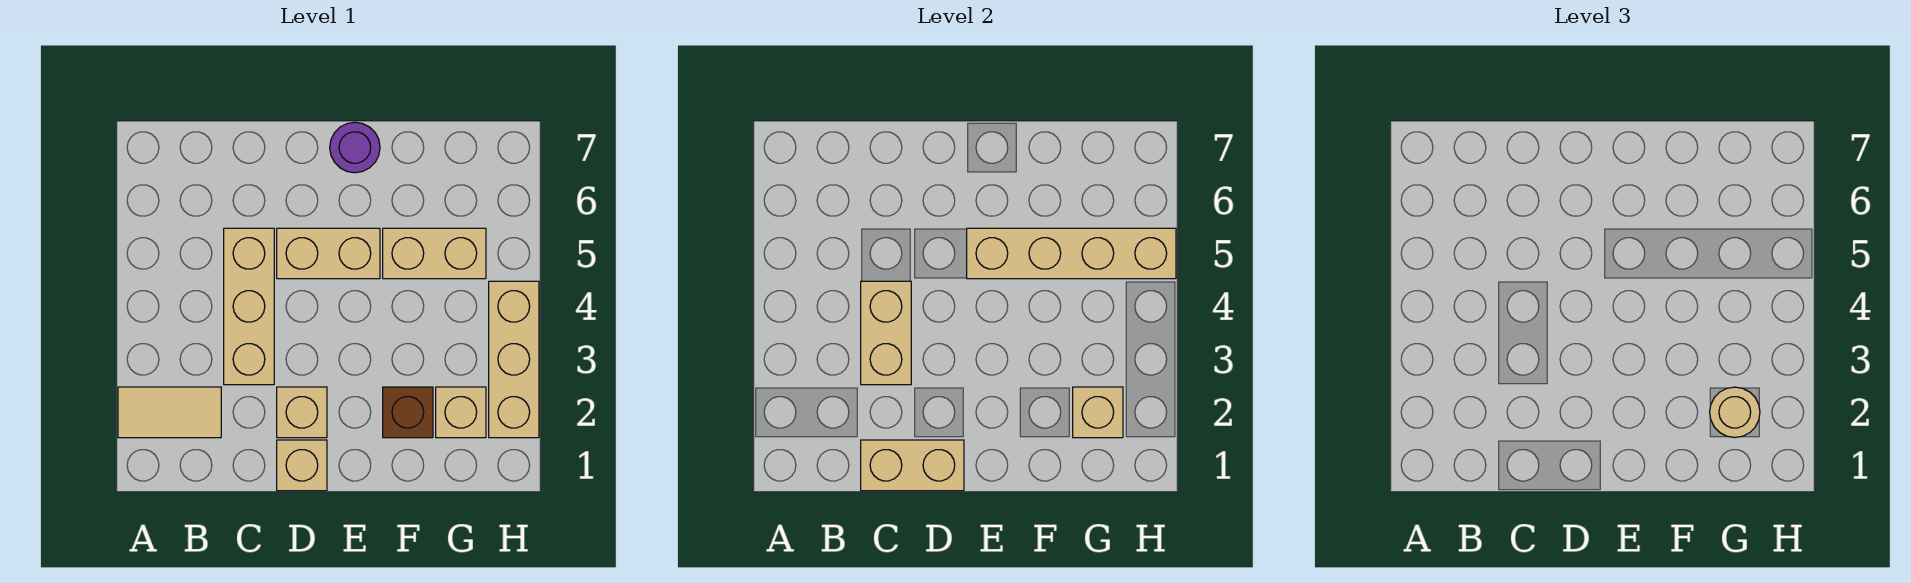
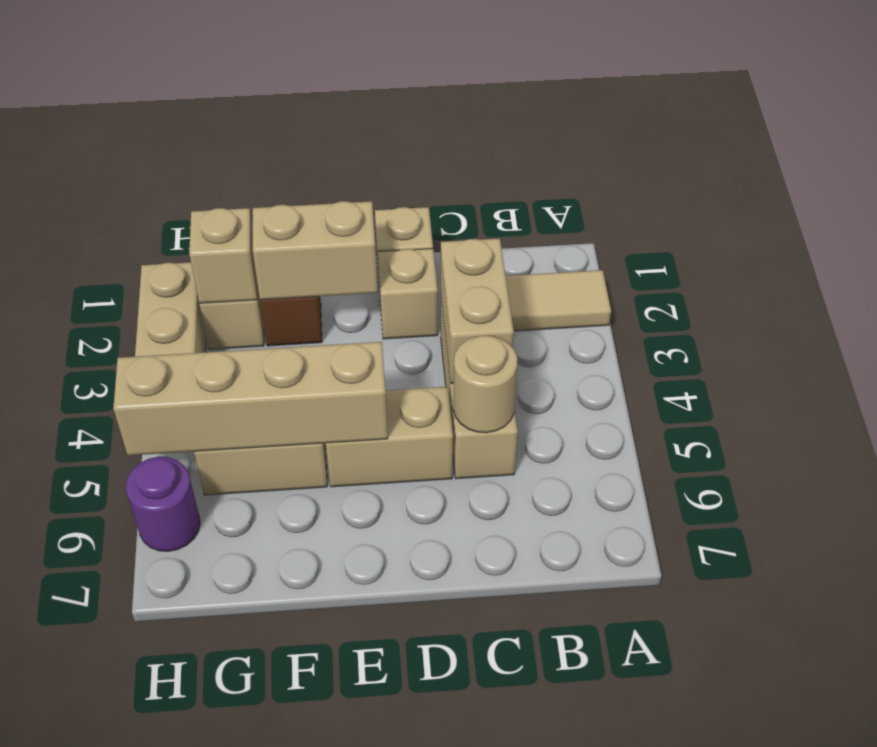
tan 1x2 brick [861,440,964,491] -> tan 1x2 brick moved to [253,201,378,300]
purple 1x1 round brick [330,122,380,173] -> purple 1x1 round brick moved to [126,457,200,551]
tan 1x1 round brick [1710,387,1760,438] -> tan 1x1 round brick moved to [453,336,518,433]

